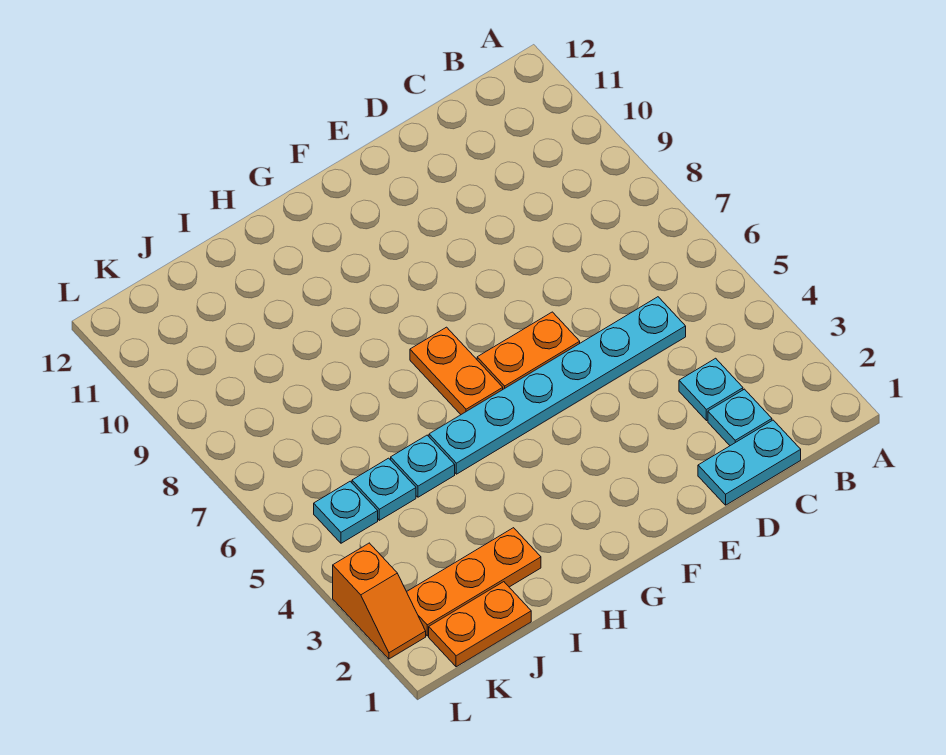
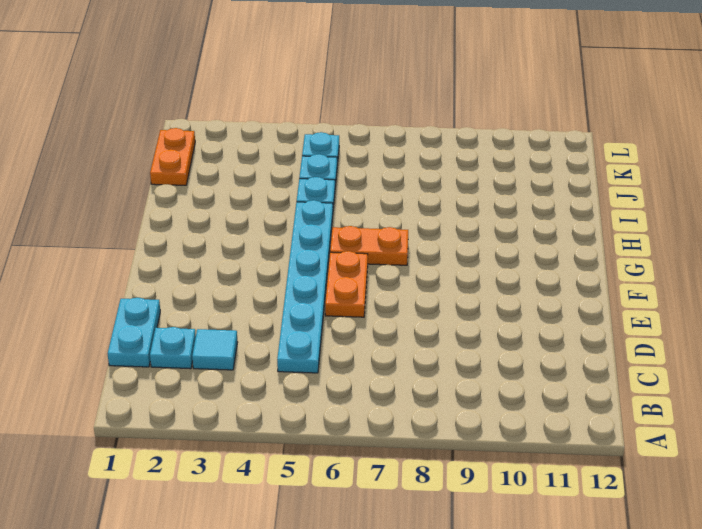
cyan 1x1 plate [679,358,743,421] -> cyan 1x1 tile [192,329,238,370]
orange 1x3 plate [407,528,541,636] -> none
orange 1x2 slope [333,543,426,659] -> none

